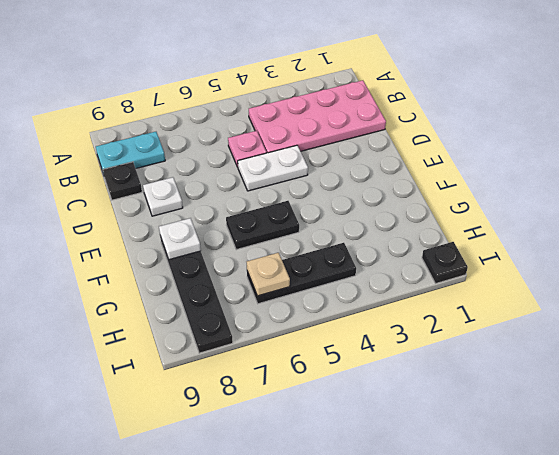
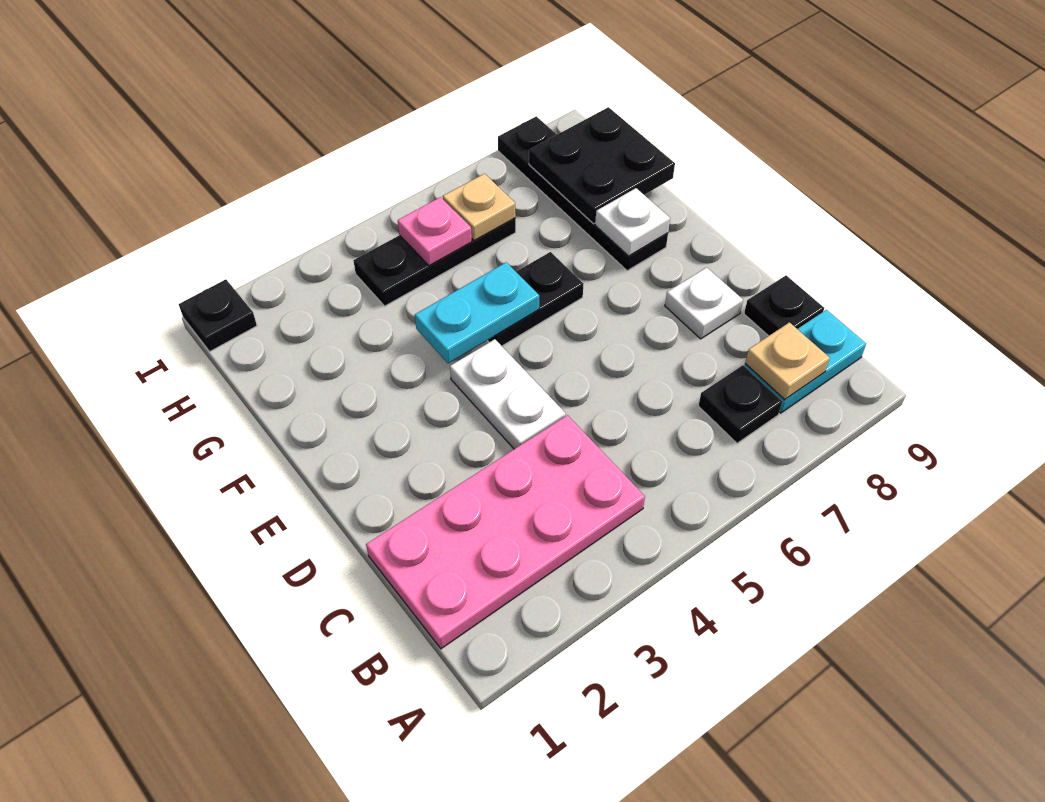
none -> black 1x1 plate [698,365,782,443]
none -> tan 1x1 plate [745,322,830,400]
pink 1x1 plate [228,131,267,167] -> pink 1x1 plate moved to [398,197,472,266]
white 1x2 plate [238,145,308,191] -> white 1x2 plate turned to [450,339,566,449]
none -> cyan 1x2 plate [415,262,539,363]
none -> black 2x2 plate [529,107,675,224]

